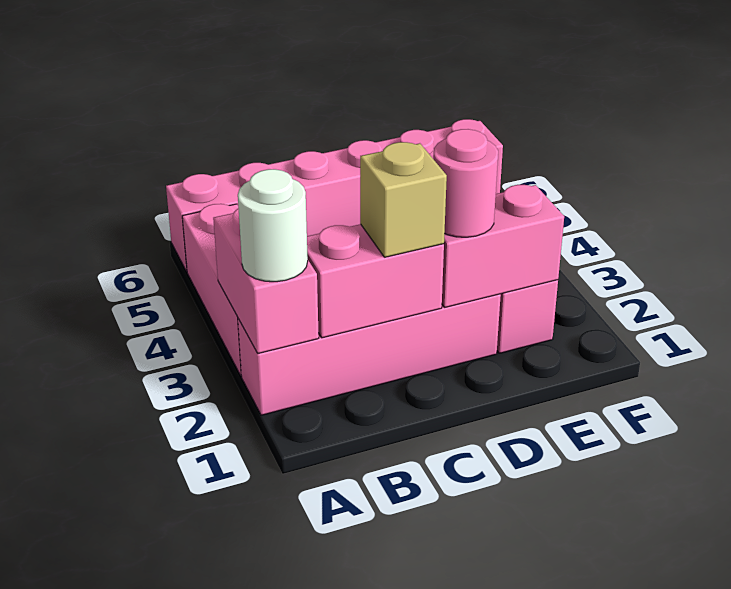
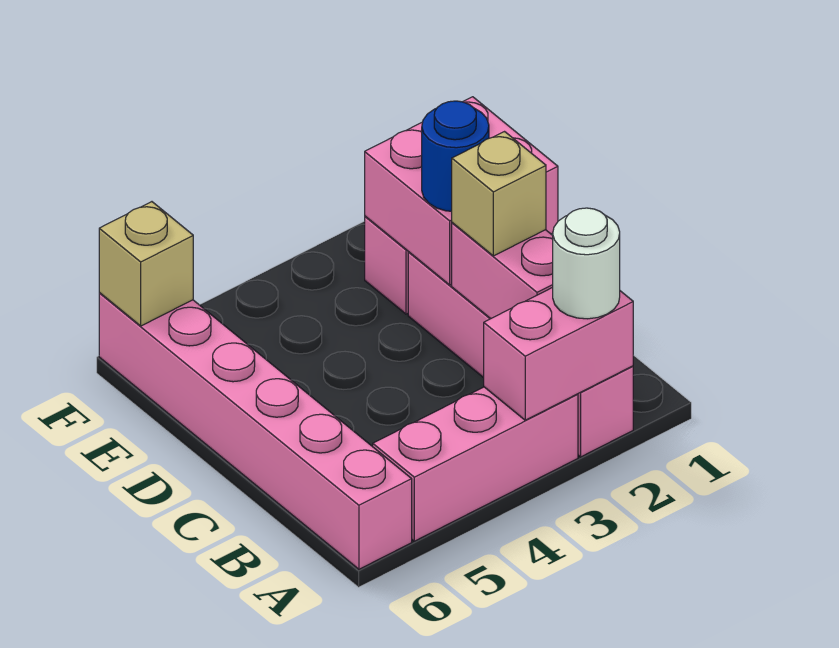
pink 1x2 brick [442,185,564,308] -> pink 2x2 brick [365,97,558,285]
pink 1x1 round brick [433,129,498,237] -> blue 1x1 round brick [422,101,489,211]
none -> tan 1x1 brick [99,202,193,326]

